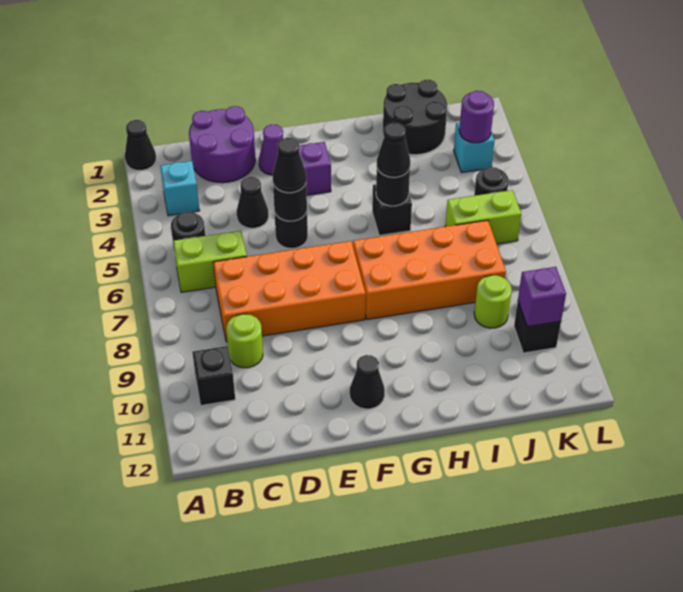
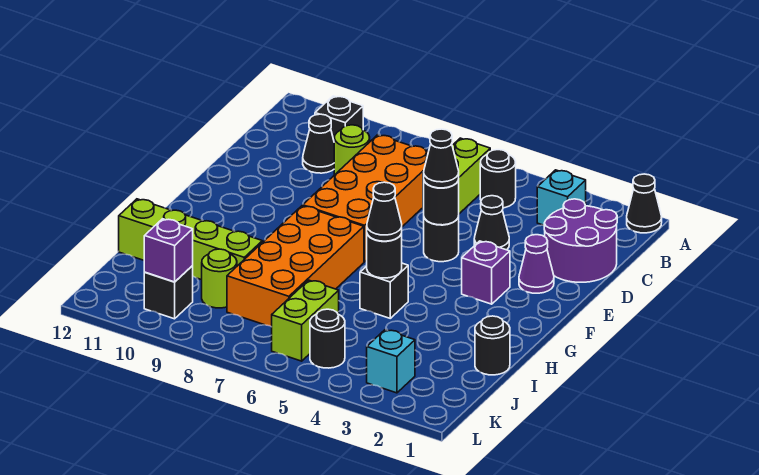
black 1x1 cone [350,355,385,409] -> black 1x1 cone moved to [303,114,334,173]
black 2x2 round brick [383,80,447,155] -> black 1x1 round brick [475,316,510,375]
none -> lime 1x4 brick [119,199,262,280]
purple 1x1 round brick [459,91,494,143] -> none

